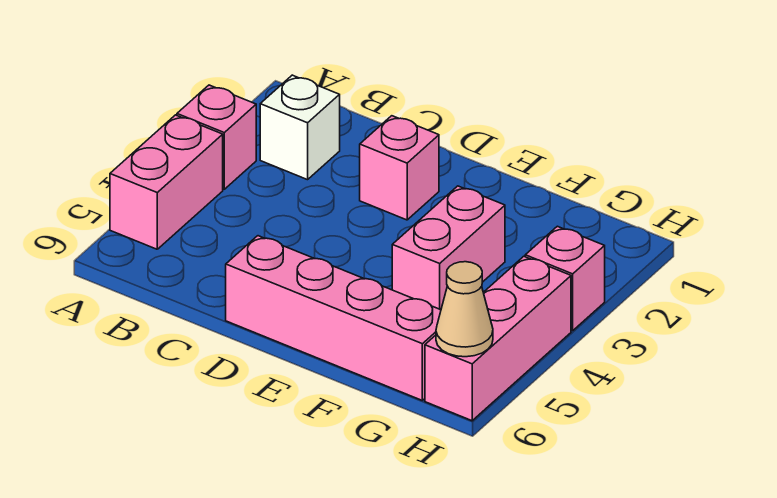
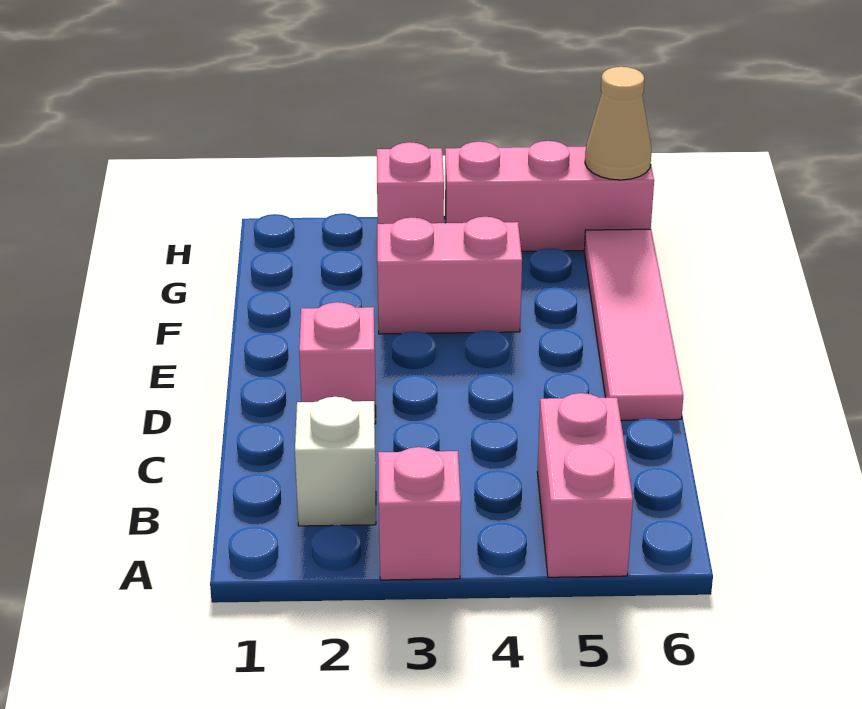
pink 1x2 brick [110,115,223,249] -> pink 1x2 brick turned to [537,393,633,577]
pink 1x4 brick [226,236,441,400] -> pink 1x4 tile [584,229,683,420]

